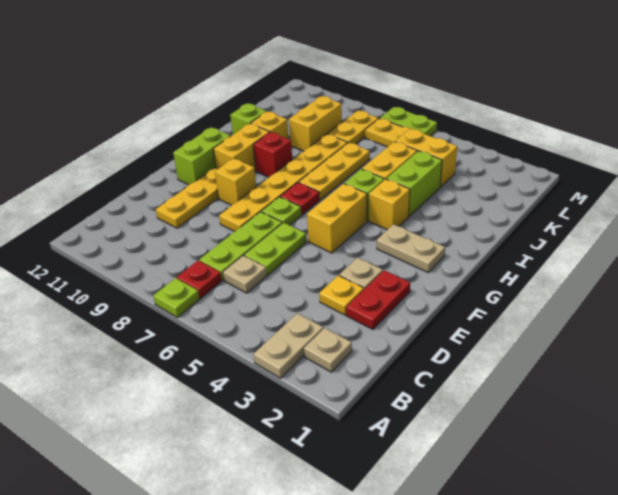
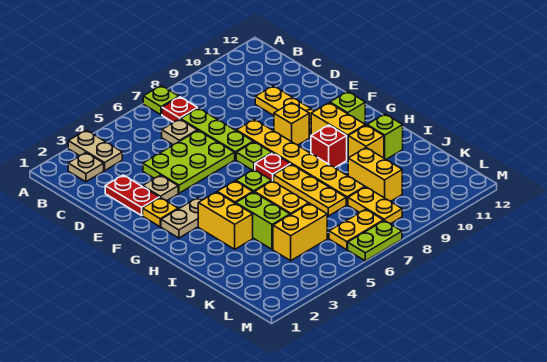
yellow 1x1 plate [319,275,364,315] -> yellow 1x1 plate moved to [143,198,178,227]
lime 1x2 plate [244,223,306,275] -> lime 2x3 plate [143,130,235,193]
yellow 1x2 brick [307,184,367,253] -> yellow 1x2 brick moved to [198,192,253,249]
lime 1x2 brick [173,127,230,185] -> lime 1x1 brick [330,92,365,124]

